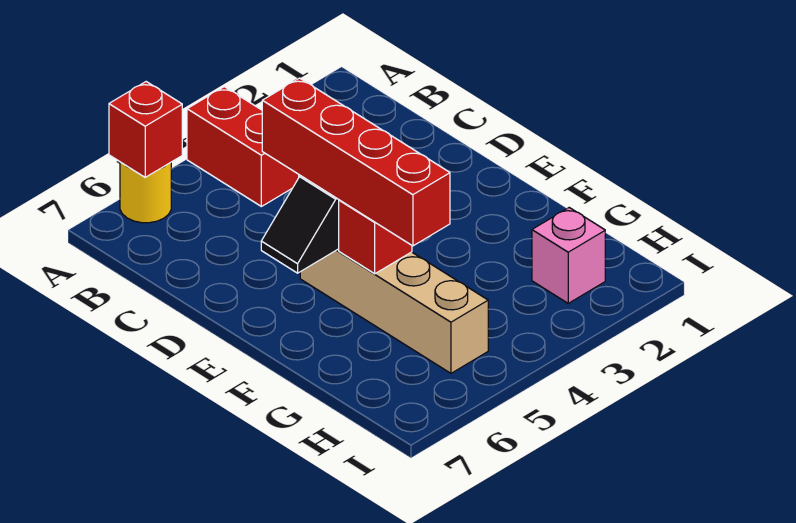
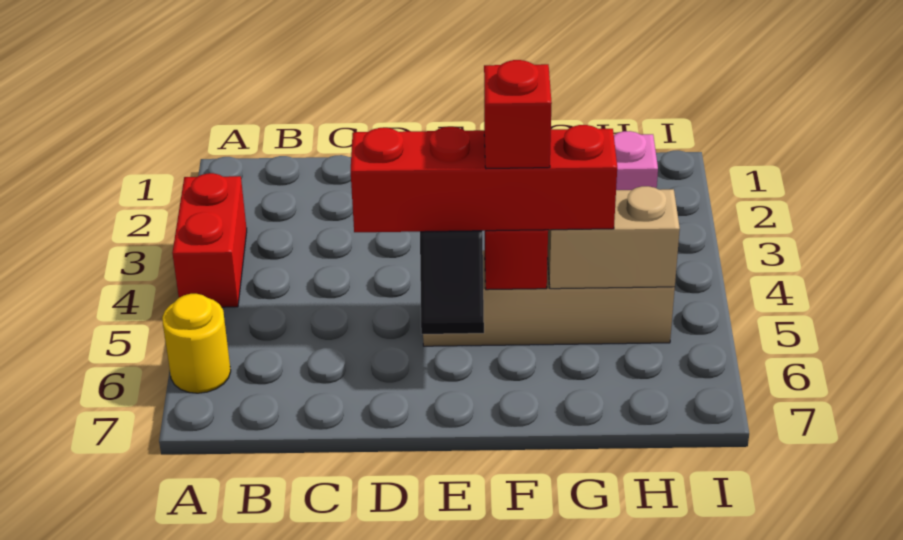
red 1x2 brick [187,87,299,206] -> red 1x2 brick turned to [172,173,247,307]
red 1x1 brick [109,82,182,177] -> red 1x1 brick moved to [484,60,552,169]
none -> tan 1x2 brick [548,186,680,289]

